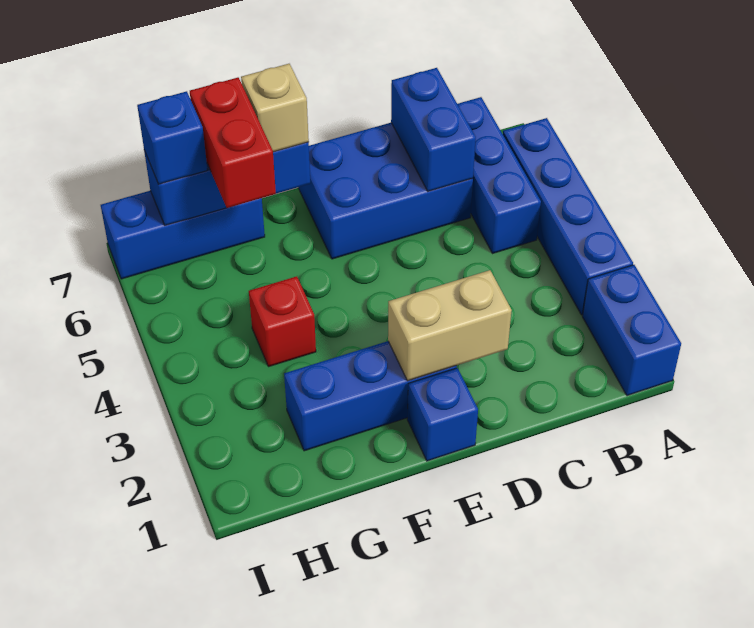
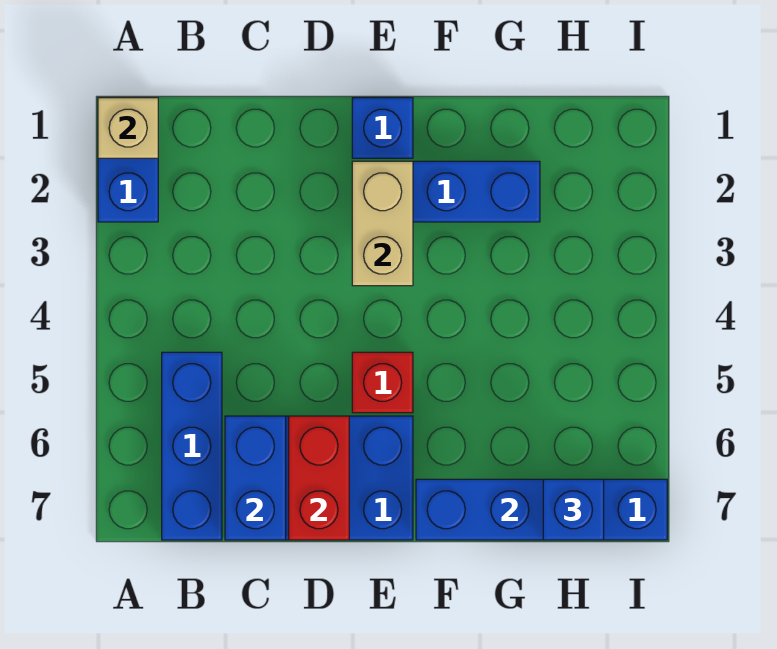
blue 1x4 brick [503,118,633,315] -> none
tan 1x2 brick [388,270,512,381] -> tan 1x2 brick turned to [352,161,413,286]
tan 1x1 brick [241,64,309,152] -> tan 1x1 brick moved to [98,98,158,158]
red 1x1 brick [249,276,316,367] -> red 1x1 brick moved to [352,352,413,413]
red 1x2 brick [190,78,276,208] -> red 1x2 brick moved to [289,416,349,540]

